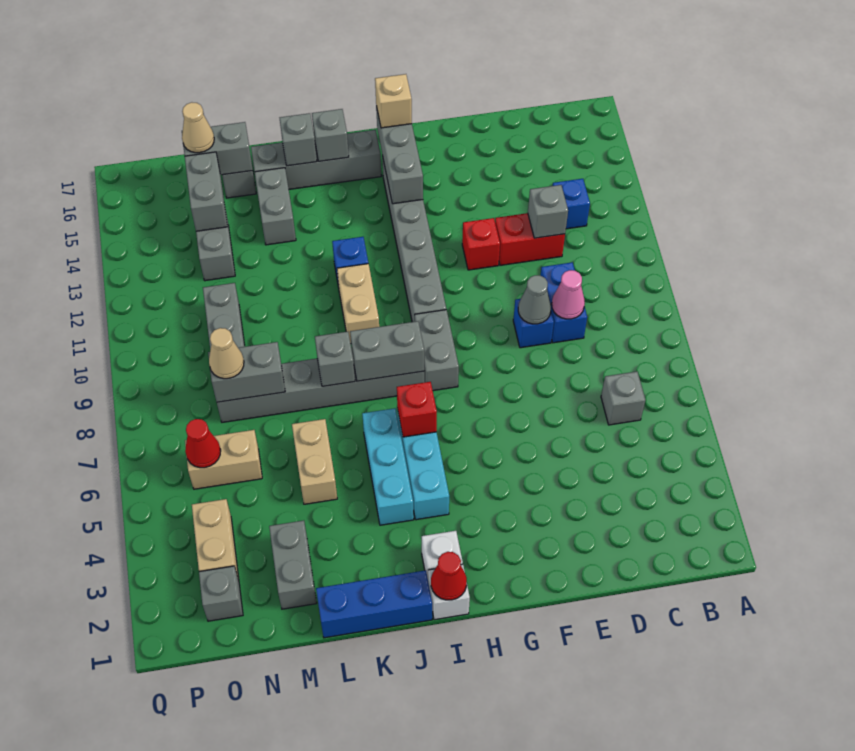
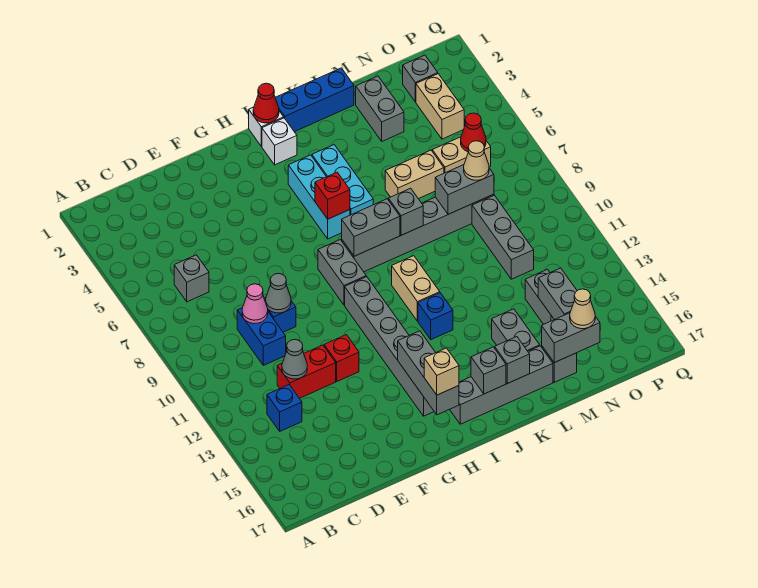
grey 1x1 brick [528,185,568,238] -> grey 1x1 cone [282,340,307,379]
tan 1x2 brick [292,419,337,504] -> tan 1x2 brick turned to [385,150,444,199]

